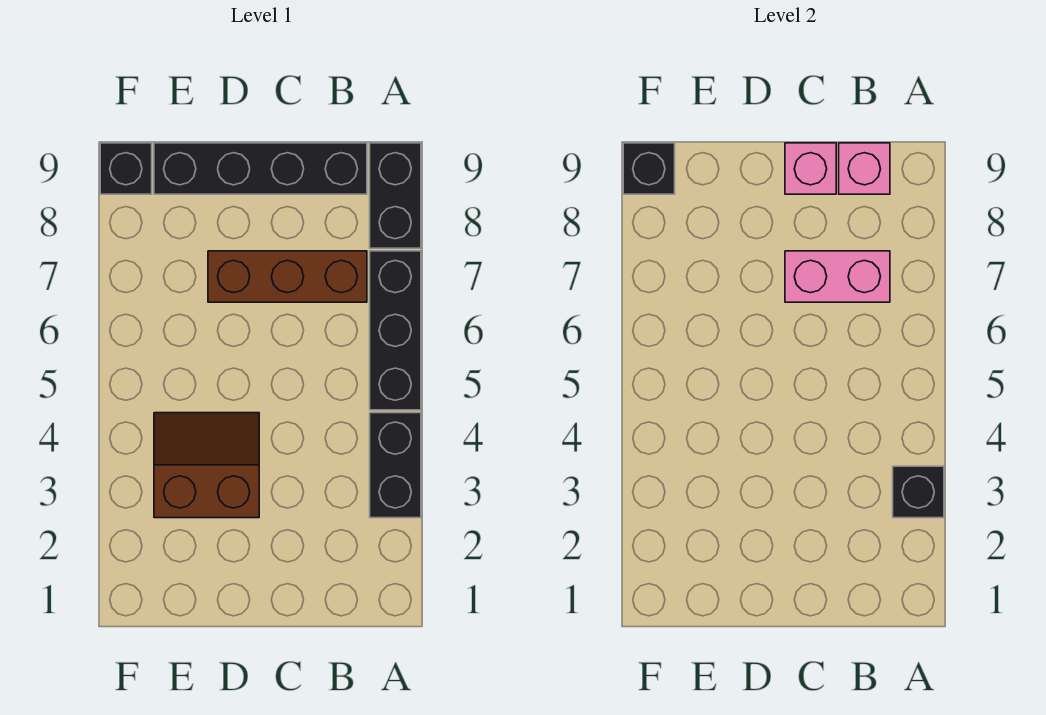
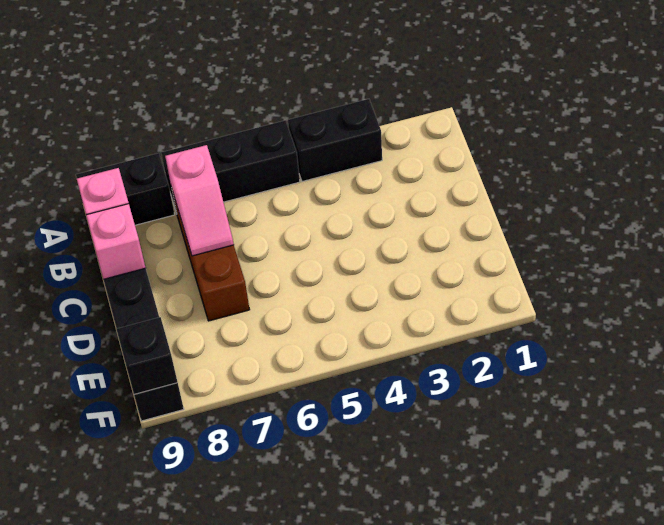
black 1x1 brick [893,466,944,518] -> none
pink 1x2 brick [785,251,890,302] -> pink 1x2 slope [165,145,234,256]
brown 2x2 slope [154,413,259,518] -> none

